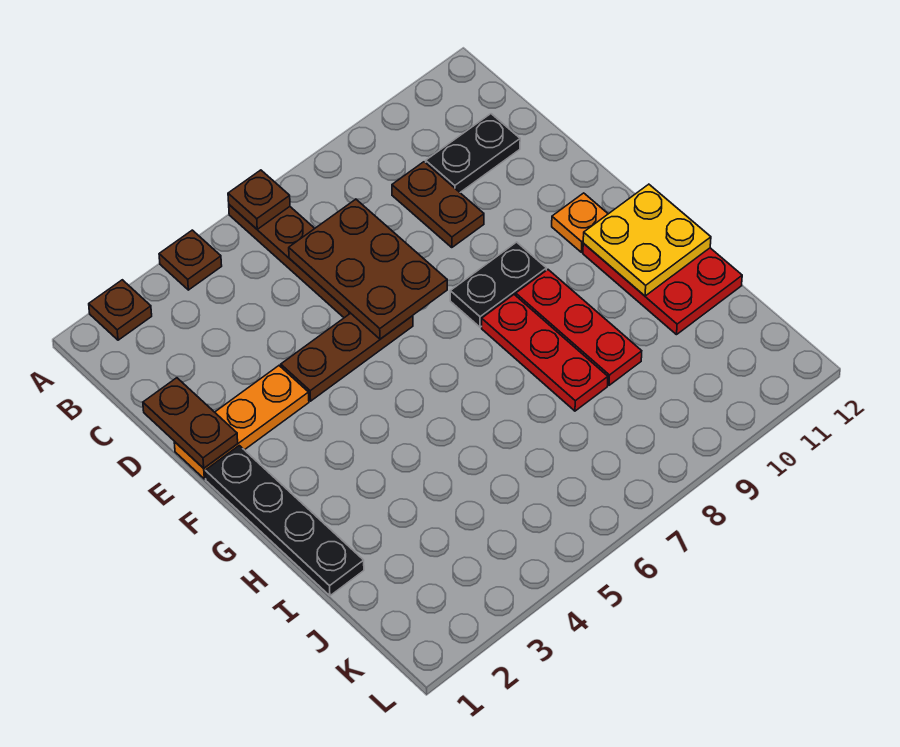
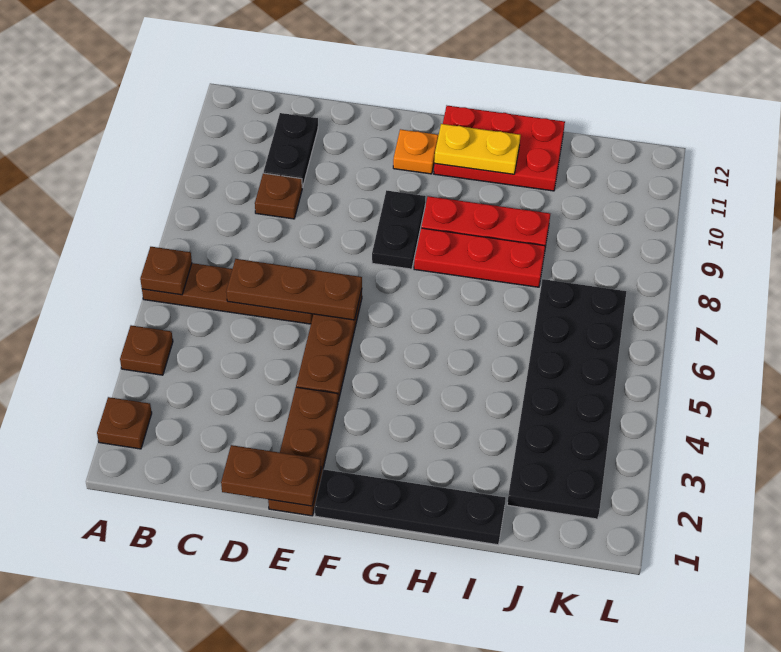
brown 2x3 plate [289,199,447,339] -> brown 1x3 plate [226,259,362,320]
brown 1x2 plate [392,162,484,248] -> brown 1x1 plate [255,173,302,219]
orange 1x3 plate [174,366,309,479] -> brown 1x3 plate [268,387,338,516]
yellow 2x2 plate [583,184,711,296] -> yellow 1x2 plate [434,124,521,174]
none -> black 2x6 plate [507,279,626,519]

